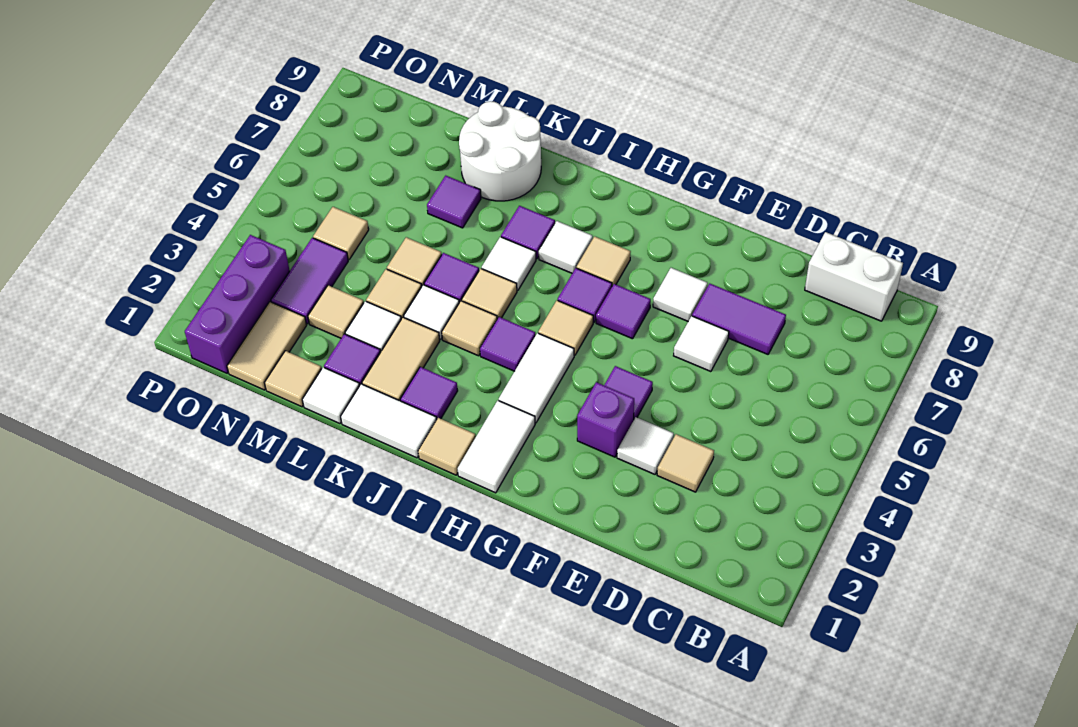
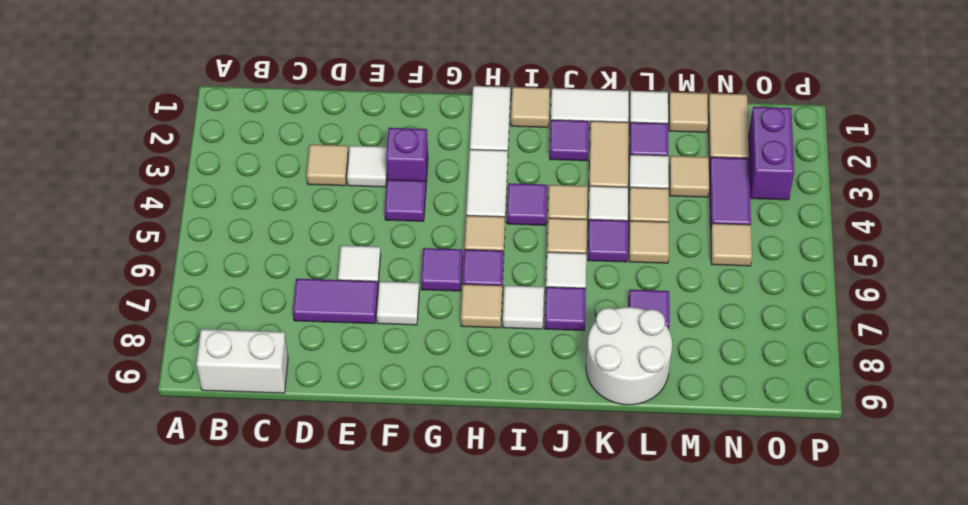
purple 1x3 brick [185,235,290,373] -> purple 1x2 brick [748,107,794,200]

